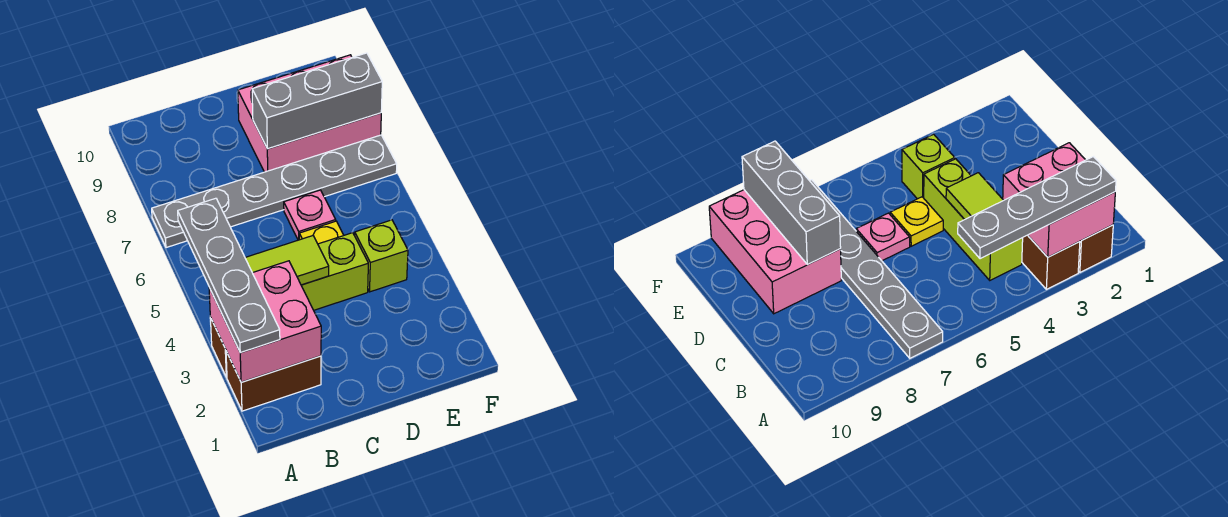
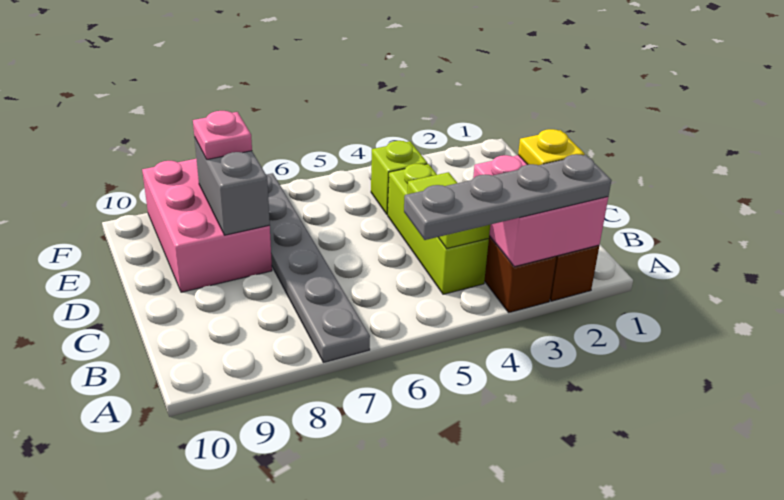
yellow 1x1 plate [299,221,344,244] -> yellow 1x1 plate moved to [518,129,585,165]
pink 1x1 plate [284,190,336,240] -> pink 1x1 plate moved to [193,111,252,160]
grey 1x3 brick [252,53,382,149] -> grey 1x2 brick [194,137,270,235]

